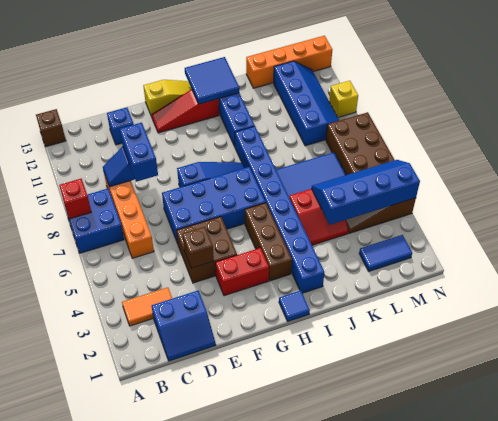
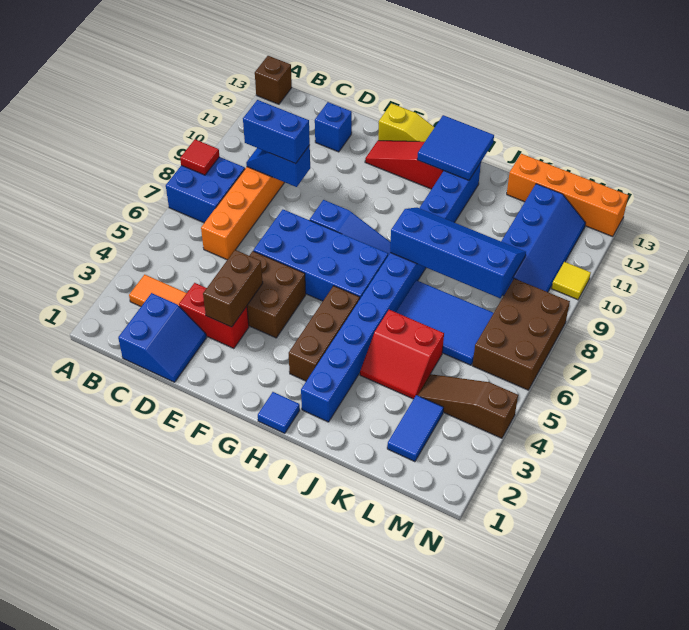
red 1x1 brick [59,179,91,219] -> red 1x1 tile [180,139,219,175]
blue 2x2 slope [152,291,216,361] -> blue 2x2 slope turned to [118,293,206,382]
blue 1x2 brick [120,123,158,182] -> blue 1x2 brick turned to [243,100,310,164]
brown 1x1 brick [182,227,214,268] -> brown 1x2 brick [203,250,263,327]
red 1x2 brick [215,248,269,296] -> red 1x2 brick moved to [179,283,249,348]
blue 2x4 slope [311,160,420,225] -> blue 2x4 slope moved to [390,208,526,298]
blue 1x2 tile [359,235,412,271] -> blue 1x2 tile turned to [387,395,444,462]
yellow 1x1 brick [329,81,358,117] -> yellow 1x1 tile [552,262,591,300]

